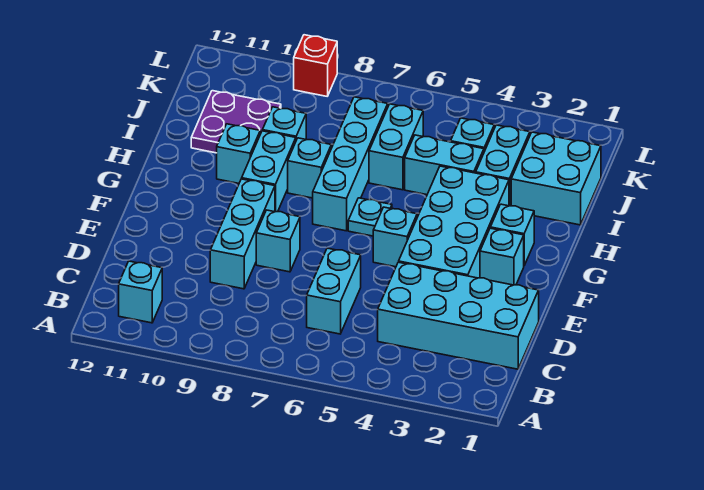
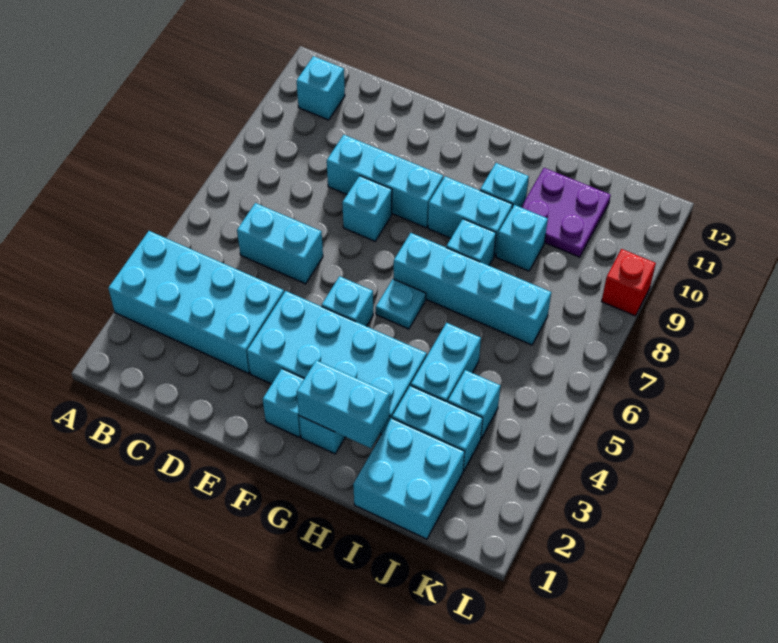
cyan 2x4 brick [378,262,539,369] -> cyan 2x4 brick turned to [108,231,284,373]
cyan 1x2 brick [369,104,423,190] -> cyan 1x2 brick moved to [297,360,390,448]

